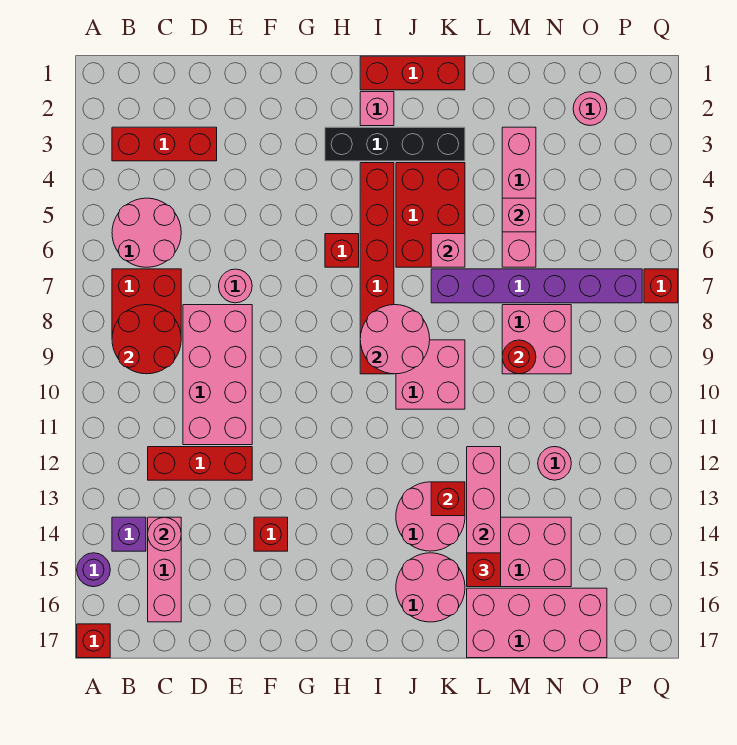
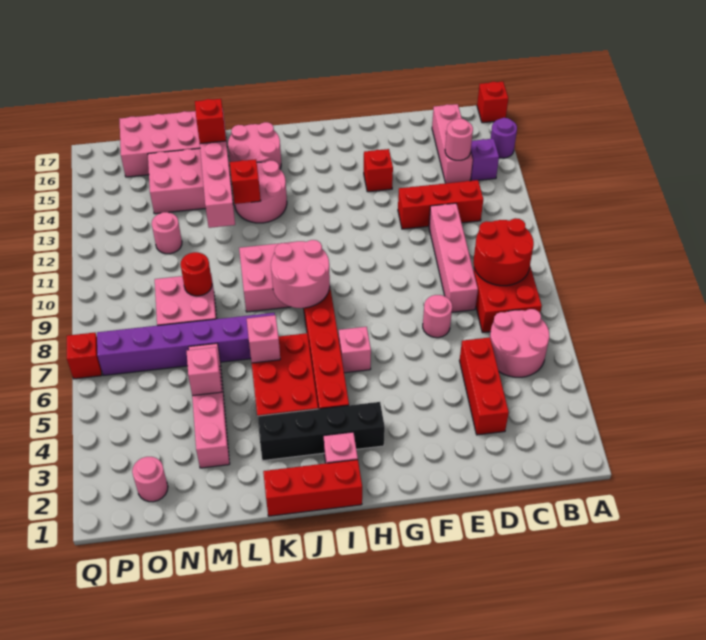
red 1x3 brick [112,127,217,161] -> red 1x3 brick turned to [459,337,509,435]
pink 2x4 brick [183,305,252,445] -> pink 1x4 brick [429,203,478,312]
red 1x1 brick [325,234,359,267] -> pink 1x1 brick [339,327,371,373]

